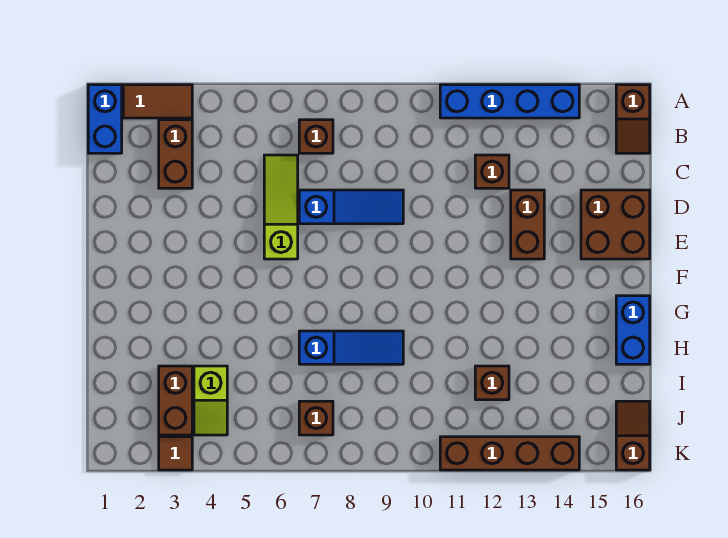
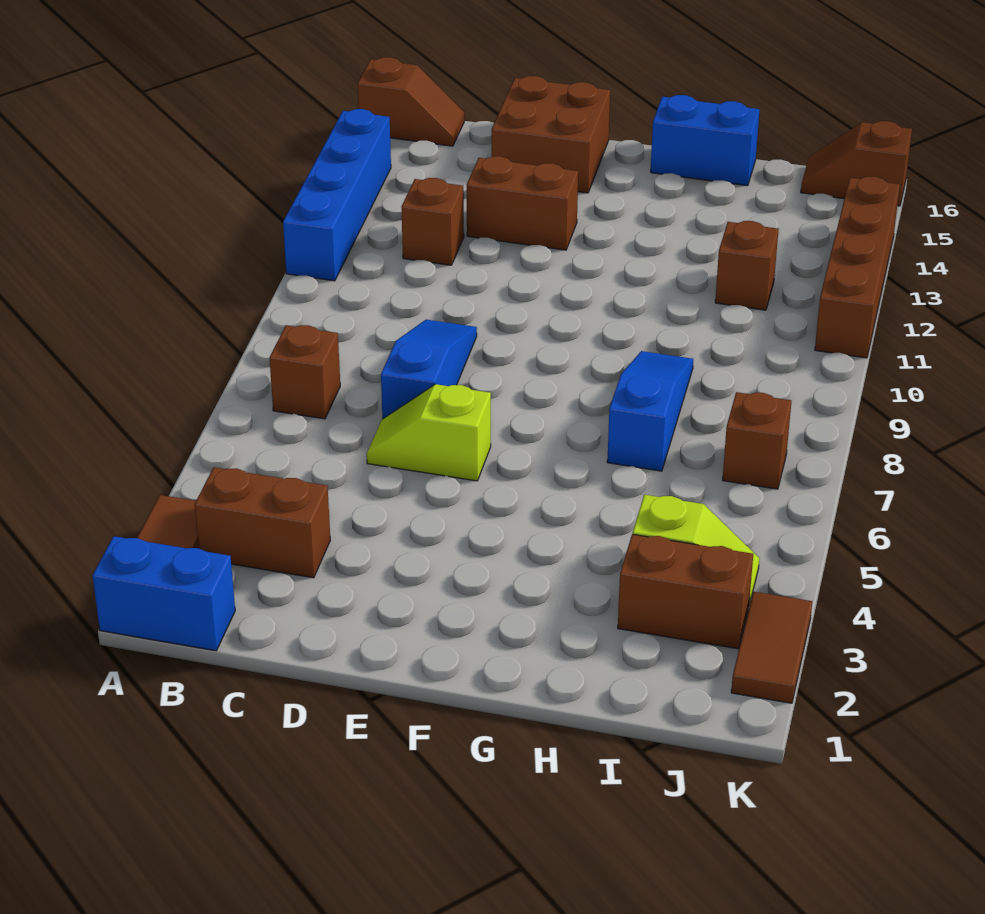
lime 1x3 slope [264,155,298,259] -> lime 1x2 slope [367,384,491,481]
brown 1x1 tile [159,437,192,470] -> brown 1x2 tile [731,592,812,703]

